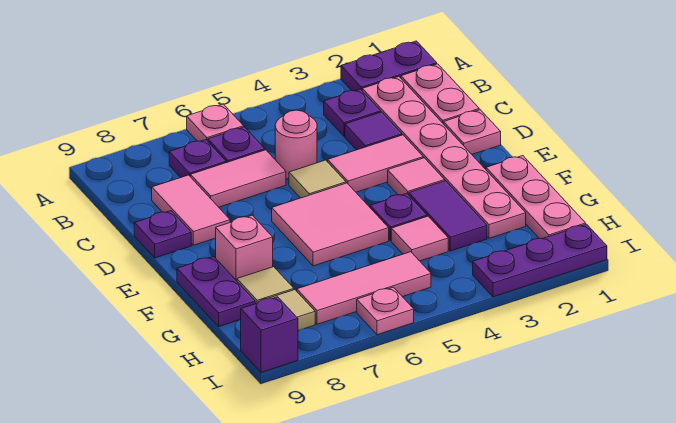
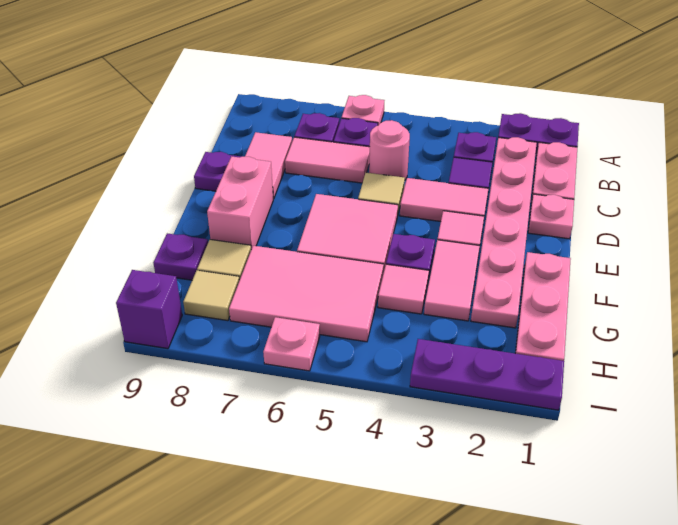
purple 1x2 tile [409,181,487,251] -> pink 1x2 tile [424,240,480,321]
pink 1x1 brick [216,215,273,281] -> pink 1x2 brick [207,156,273,249]
purple 1x2 plate [177,256,255,327] -> purple 1x1 plate [153,233,208,280]
pink 1x3 tile [297,252,431,324] -> pink 2x3 tile [229,246,384,342]

